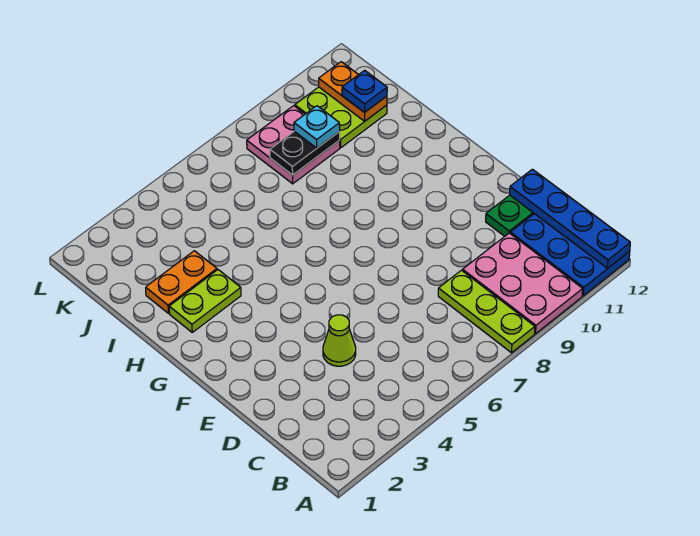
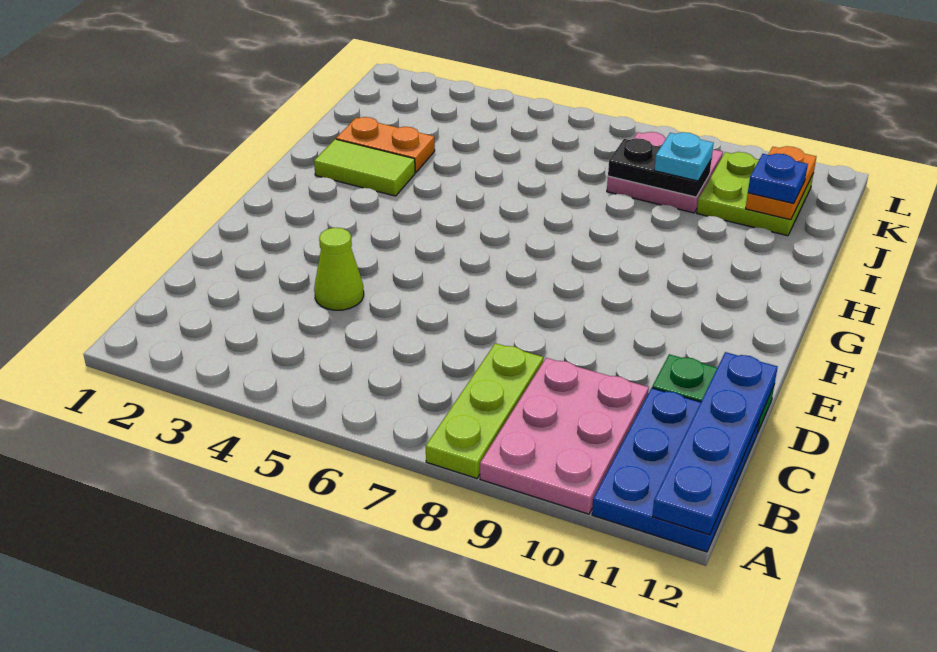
lime 1x2 plate [169,270,241,332] -> lime 1x2 tile [314,139,415,196]

